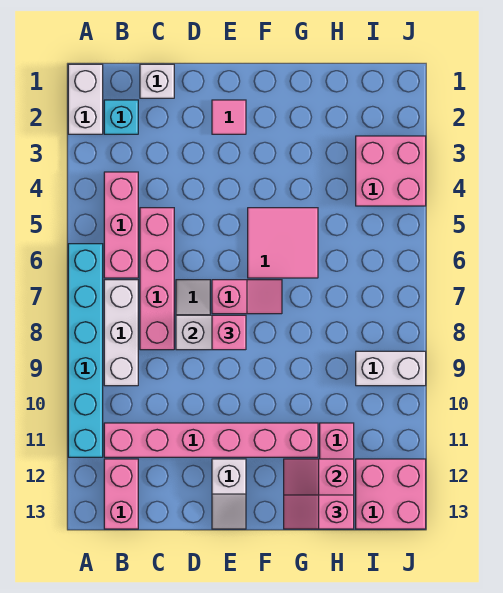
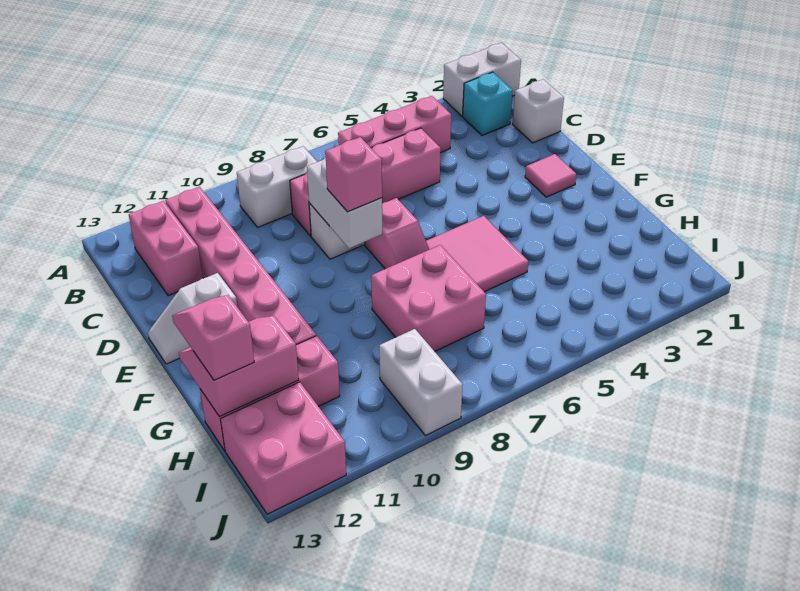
cyan 1x6 brick [68,244,103,457] -> none
white 1x3 brick [104,280,138,386] -> white 1x2 brick [237,146,317,228]
pink 1x2 brick [104,459,138,529] -> pink 1x2 brick turned to [129,201,203,296]
pink 2x2 brick [356,136,426,206] -> pink 2x2 brick moved to [371,245,486,351]

